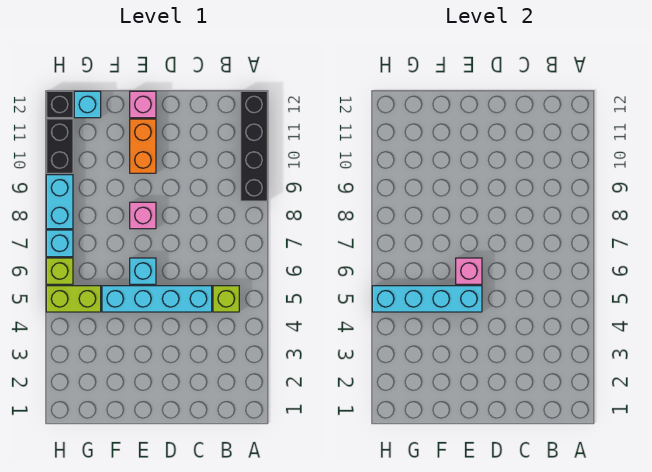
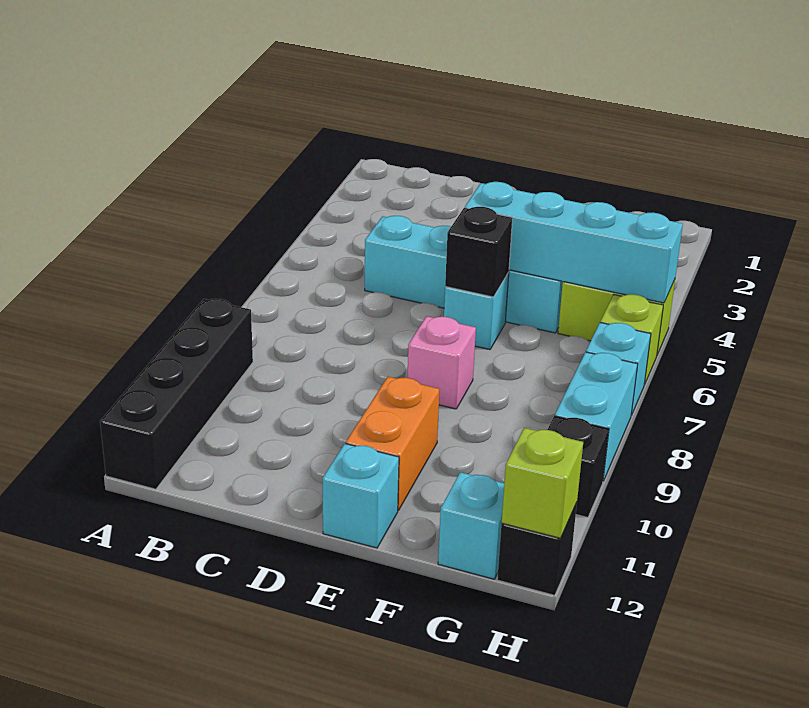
lime 1x1 brick [213,286,239,312] -> lime 1x1 brick moved to [502,428,583,538]
pink 1x1 brick [456,258,482,284] -> black 1x1 brick [445,207,513,297]
pink 1x1 brick [130,91,156,118] -> cyan 1x1 brick [323,444,399,548]
black 1x2 brick [46,119,73,173] -> black 1x1 brick [548,416,609,517]

